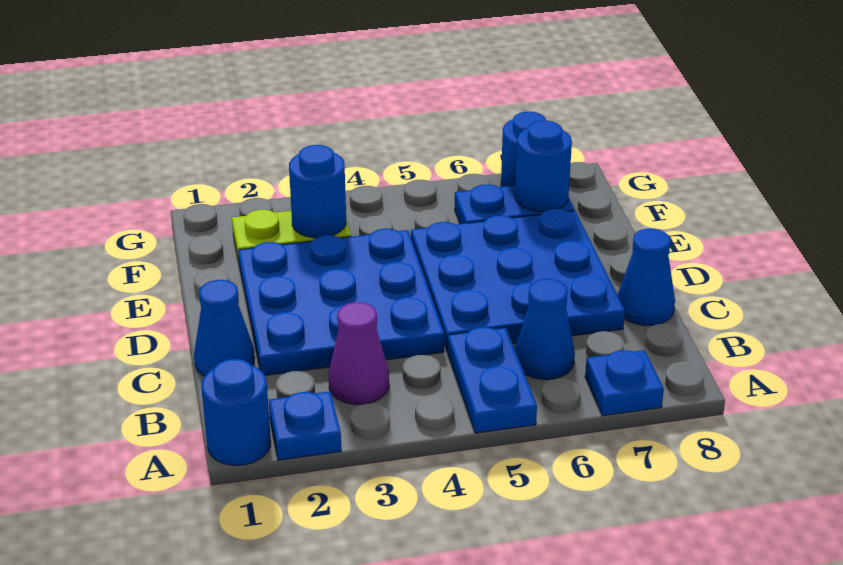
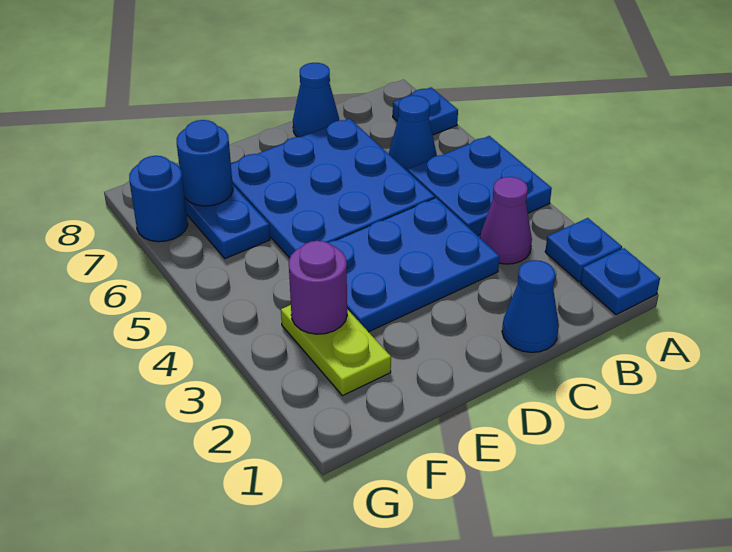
blue 1x1 round brick [201,359,271,466] -> blue 1x1 plate [581,248,660,315]
blue 1x2 plate [448,327,537,433] -> blue 2x2 plate [408,136,552,236]
blue 3x3 plate [238,229,444,375] -> blue 2x3 plate [328,198,499,332]
blue 1x1 round brick [289,145,346,238] -> purple 1x1 round brick [289,241,347,334]

